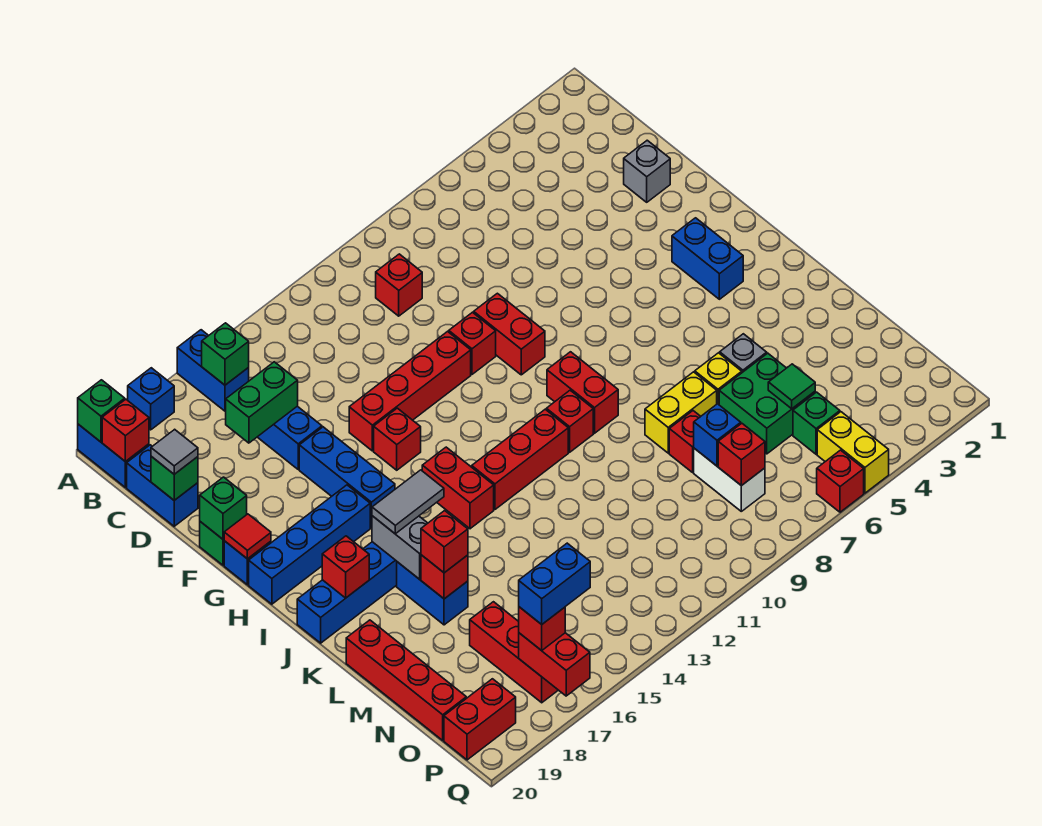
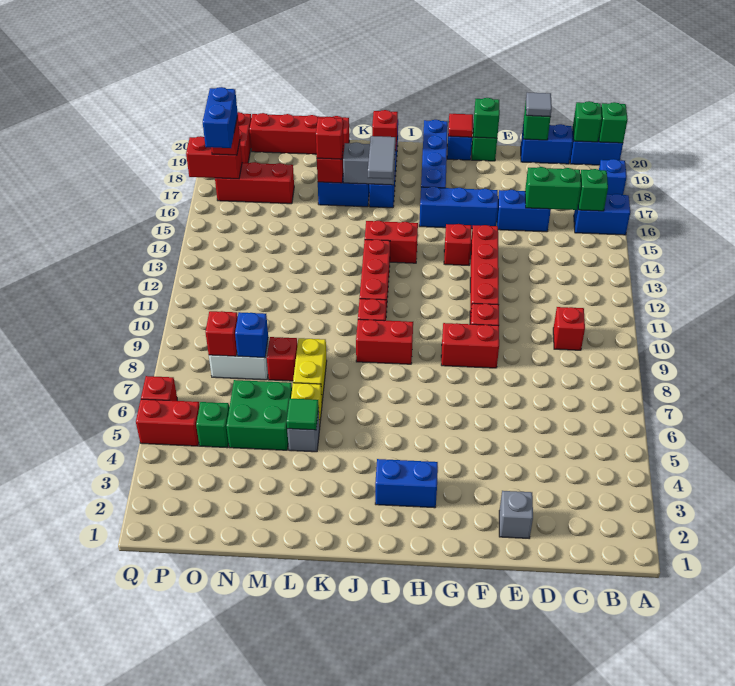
red 1x1 brick [102,399,149,462] -> green 1x1 brick [573,101,602,142]
green 1x2 brick [226,362,298,443] -> green 1x2 brick turned to [525,167,581,210]
green 1x1 tile [768,364,815,409] -> green 1x1 tile moved to [287,398,319,430]
yellow 1x2 brick [817,412,889,493] -> red 1x2 brick [136,399,199,446]

